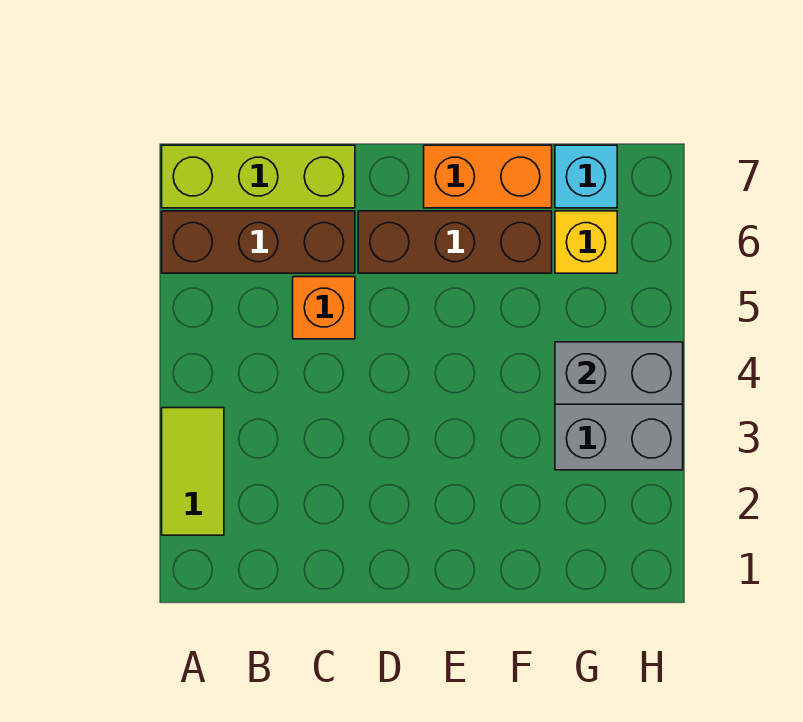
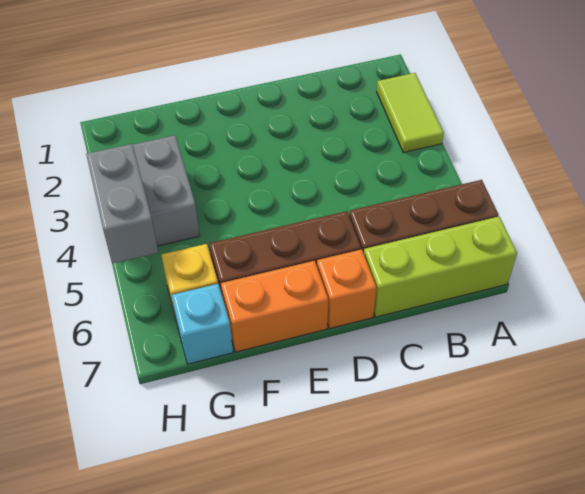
orange 1x1 brick [293,277,355,339] -> orange 1x1 brick moved to [317,249,377,329]
grey 1x2 brick [555,342,683,404] -> grey 1x2 brick turned to [86,144,158,263]

